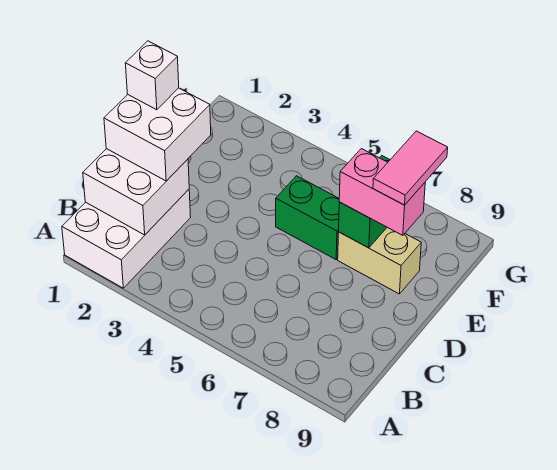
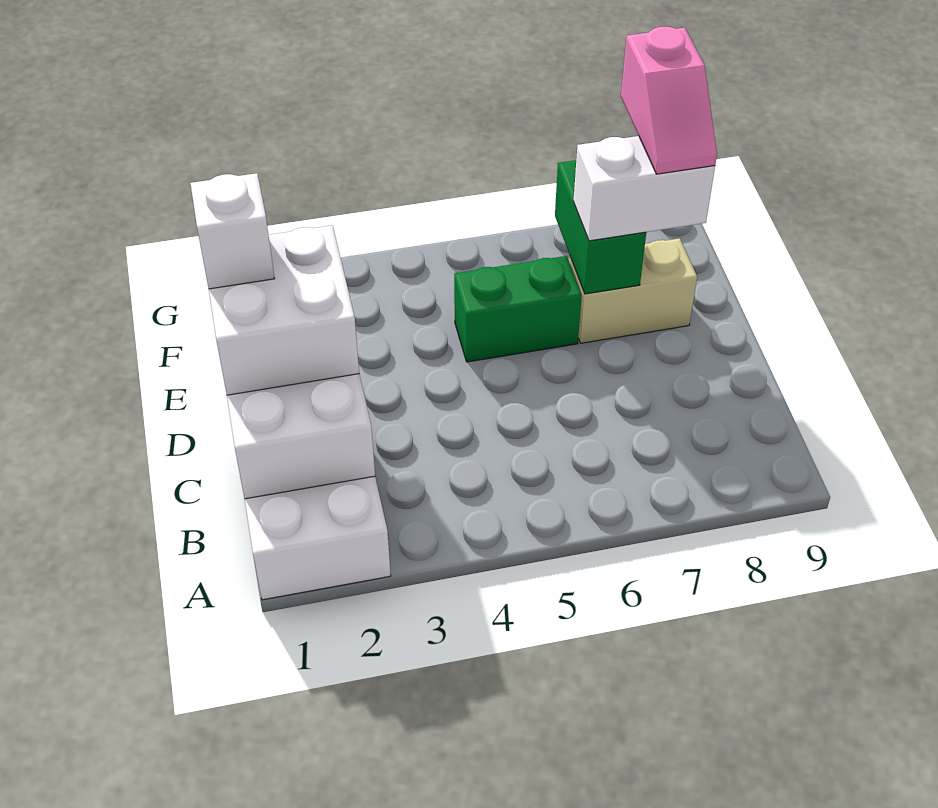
pink 1x2 brick [339,149,425,235] -> white 1x2 brick [573,136,715,241]
pink 1x2 tile [373,131,448,205] -> pink 1x2 slope [621,27,717,174]

